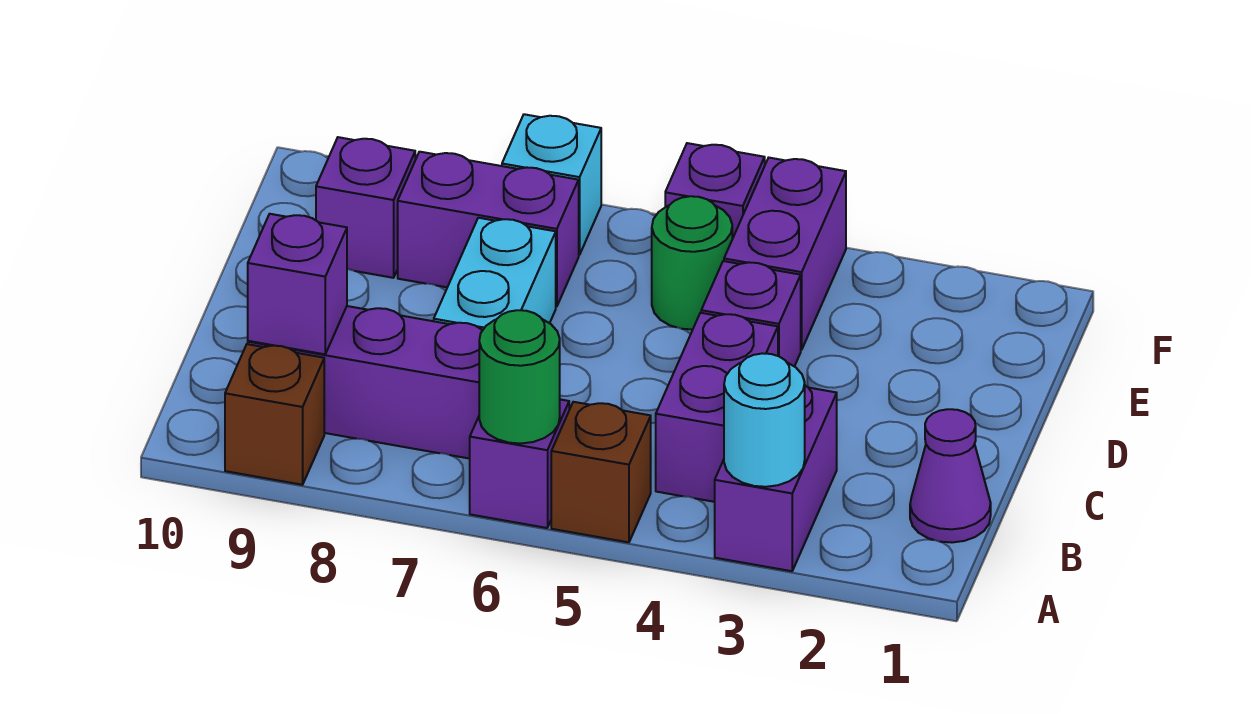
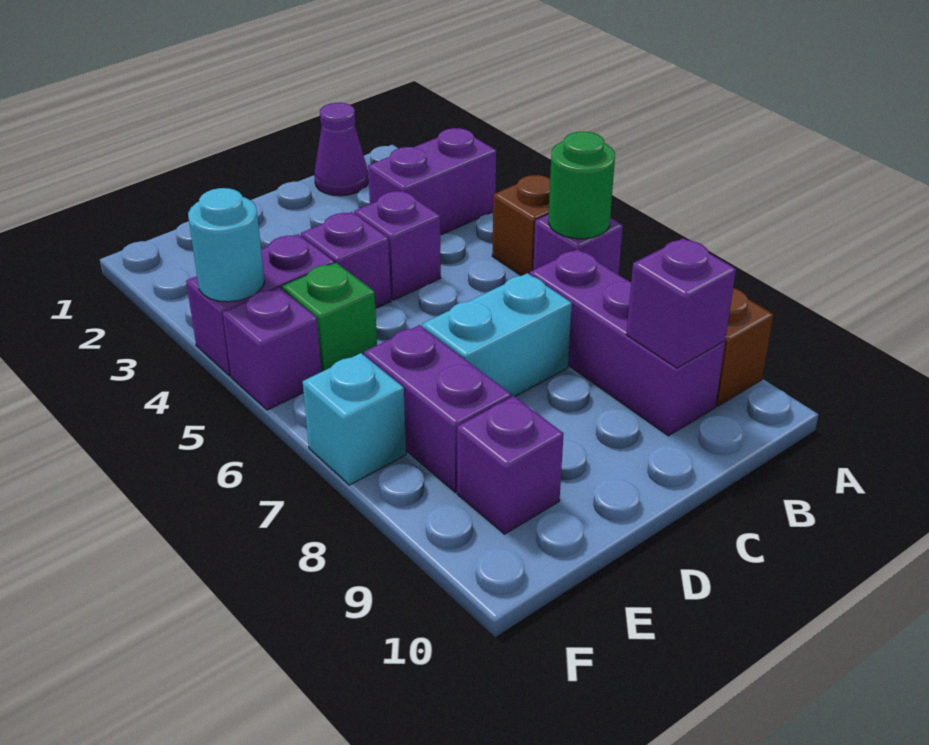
cyan 1x1 round brick [724,353,805,487] -> cyan 1x1 round brick moved to [188,188,265,302]
purple 1x2 brick [656,313,778,502] -> purple 1x1 brick [354,191,441,300]
green 1x1 round brick [652,196,732,330] -> green 1x1 brick [282,263,377,372]

